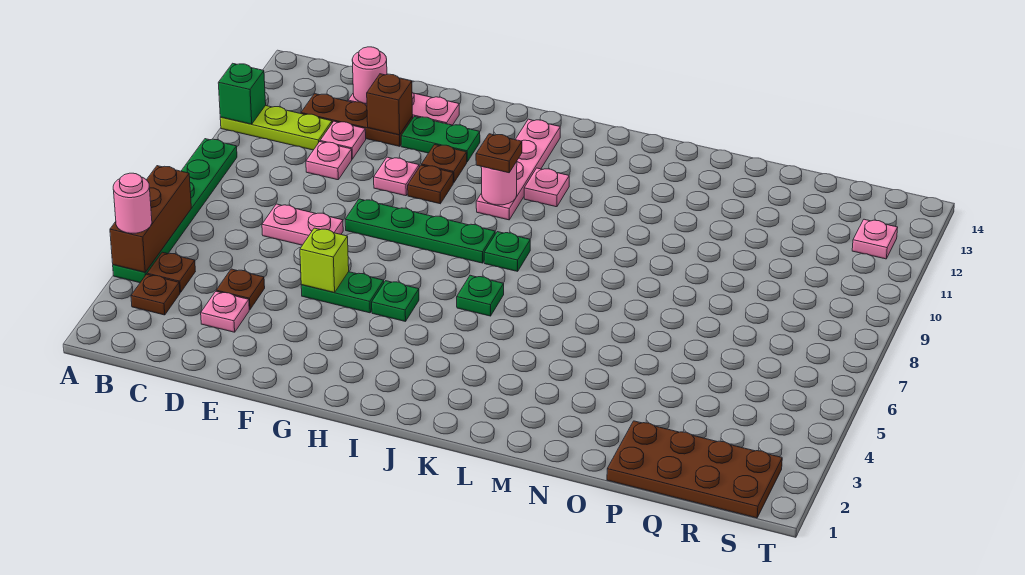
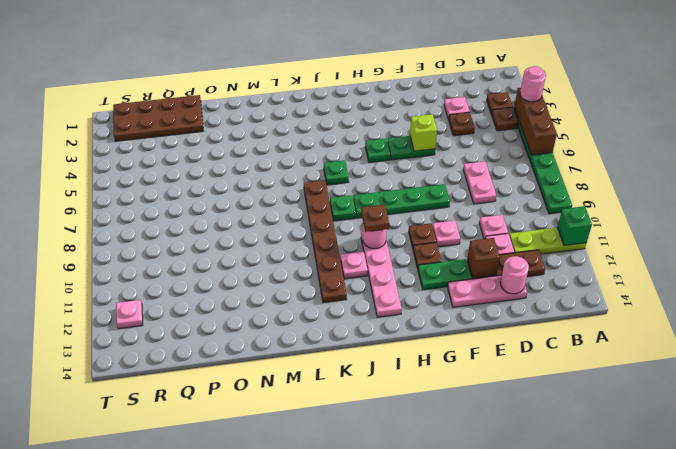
pink 1x2 plate [262,204,343,245] -> pink 1x2 plate turned to [463,161,496,204]
none -> brown 1x6 plate [304,180,347,303]

